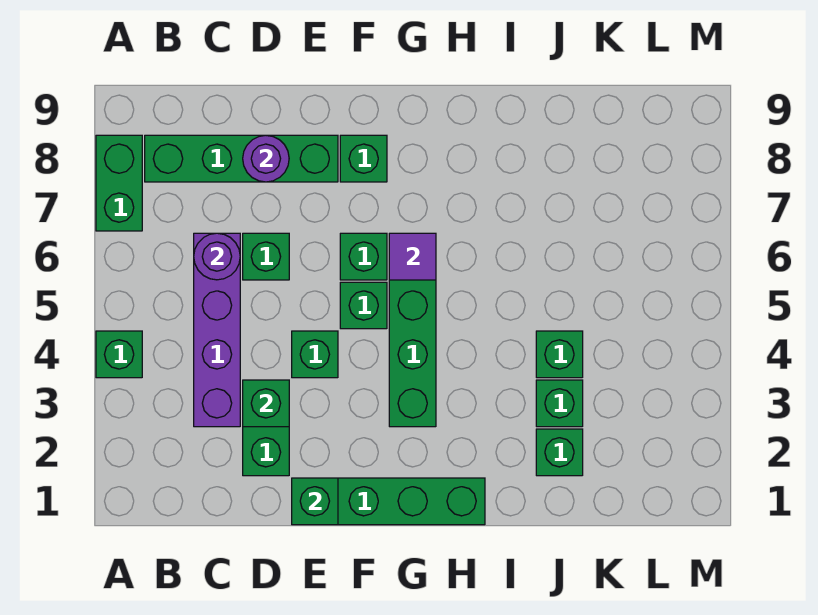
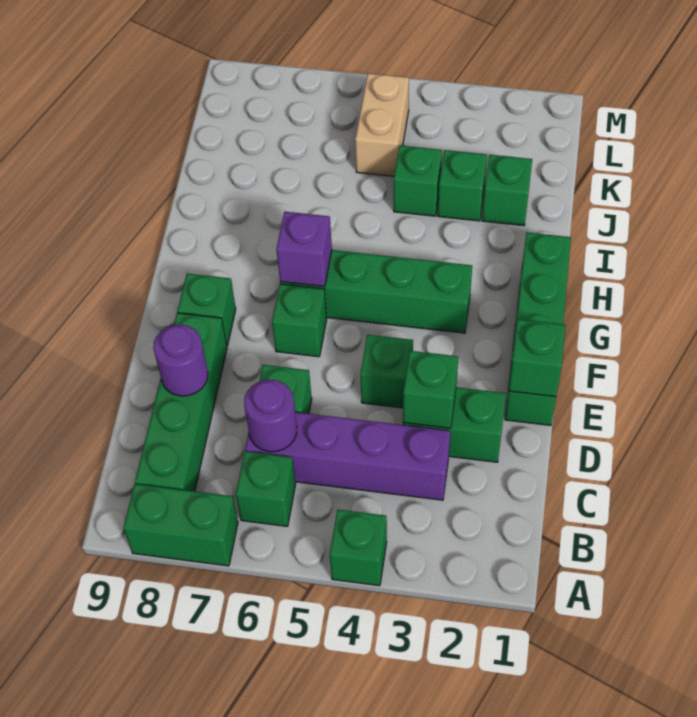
green 1x1 brick [340,282,387,329] -> green 1x1 brick moved to [236,451,296,526]
purple 1x1 tile [389,233,436,280] -> purple 1x1 brick [276,212,332,287]
none -> tan 1x2 brick [355,74,409,176]

